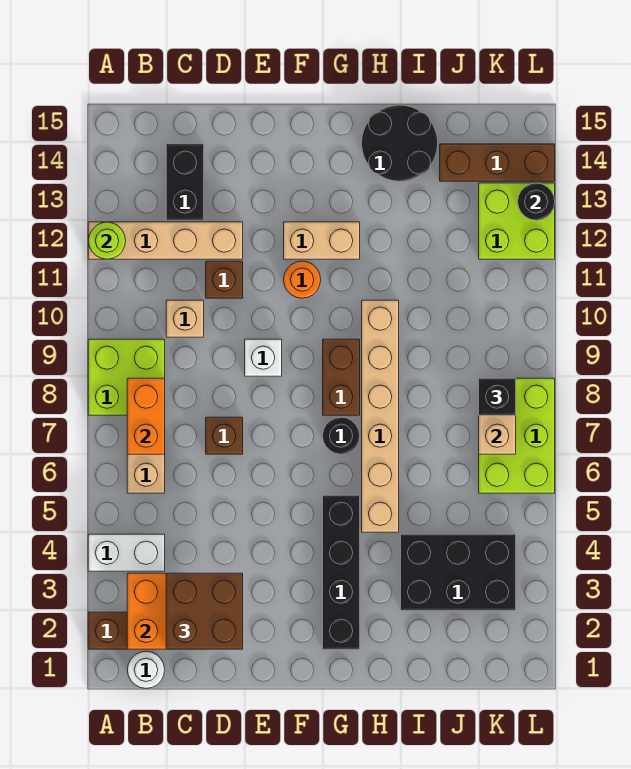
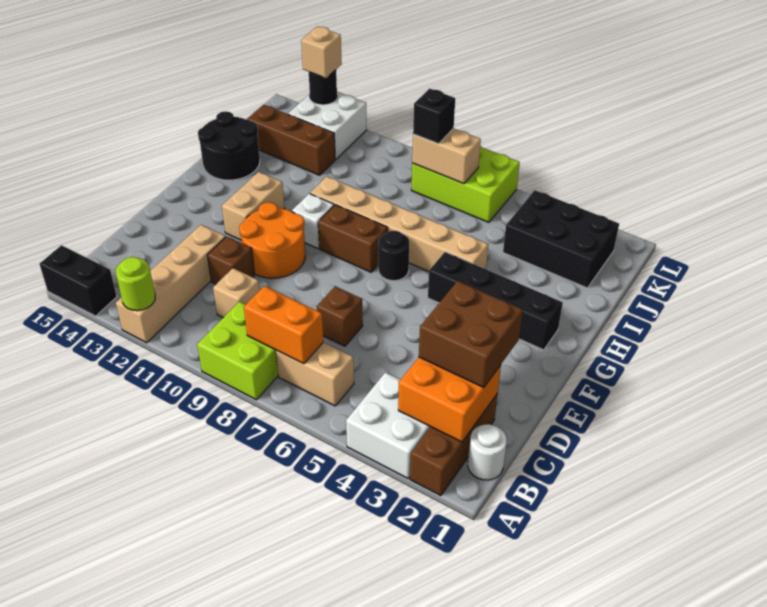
white 1x2 brick [88,534,165,571] -> white 2x2 brick [346,372,430,478]
black 1x2 brick [166,144,204,220] -> black 1x2 brick moved to [40,245,117,316]
white 1x1 brick [245,339,282,376] -> white 1x1 brick moved to [292,194,334,248]
orange 1x1 round brick [284,261,321,298] -> orange 2x2 round brick [239,202,305,278]
black 2x3 brick [401,534,516,610] -> black 2x3 brick turned to [503,190,619,288]
brown 1x3 brick [440,144,555,181] -> brown 1x3 brick turned to [247,105,335,175]
lime 2x2 brick [479,183,555,259] -> white 2x2 brick [288,92,367,159]
none -> tan 1x1 brick [301,26,342,78]

